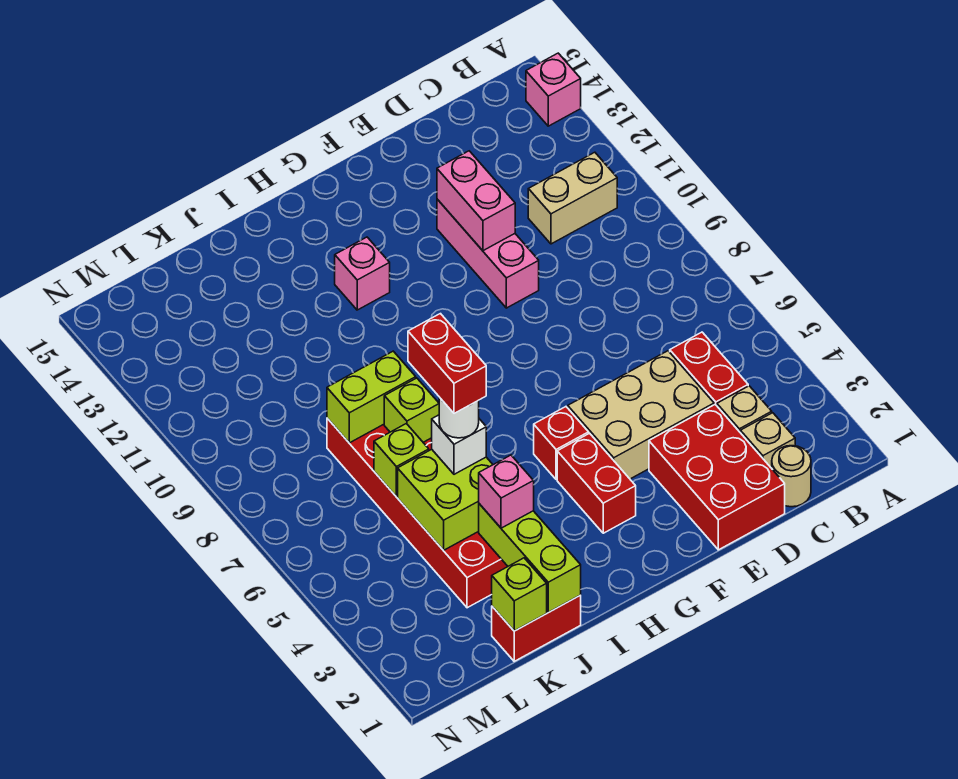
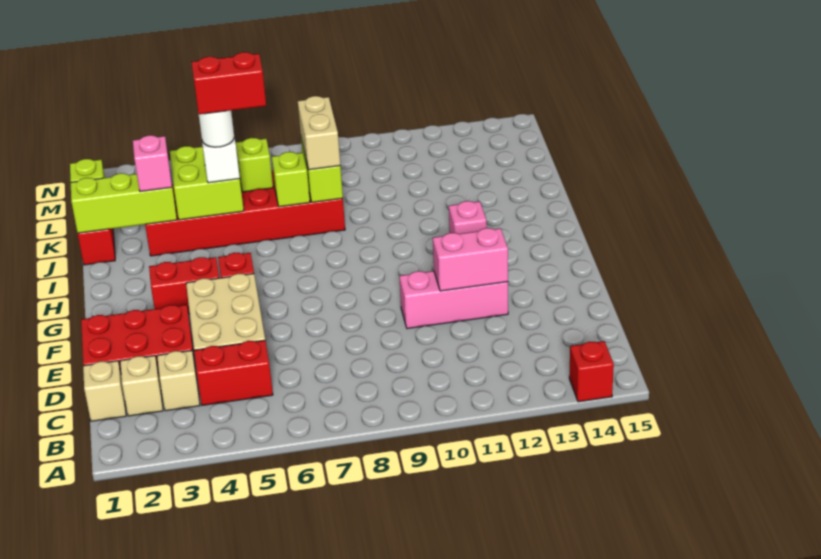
pink 1x1 brick [526,53,581,126] -> red 1x1 brick [569,341,614,402]
tan 1x2 brick [528,152,617,244] -> tan 1x2 brick moved to [298,96,340,170]
tan 1x1 round brick [772,446,811,507] -> tan 1x1 brick [83,361,126,421]

